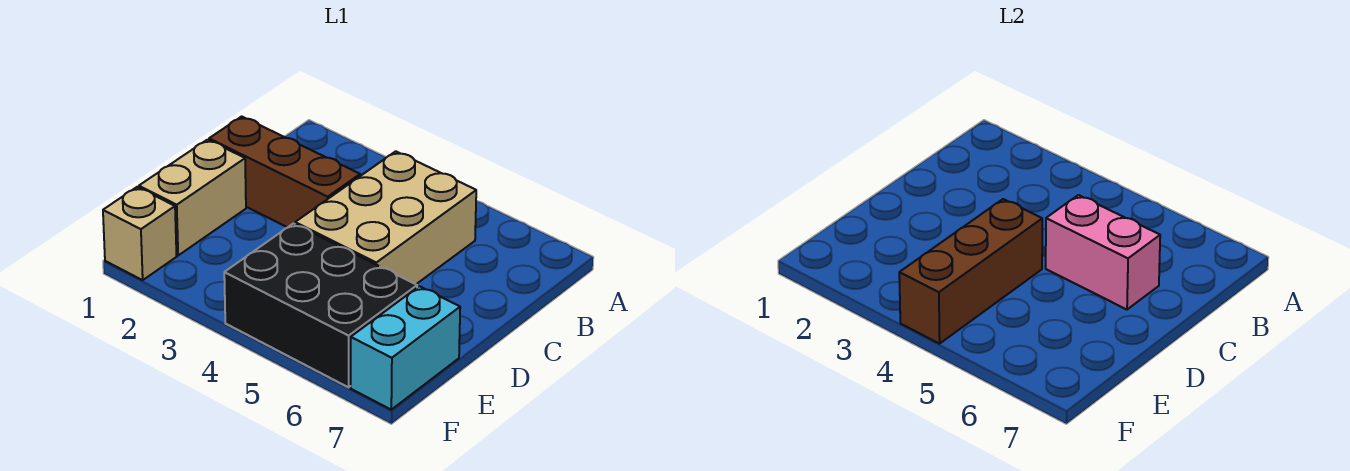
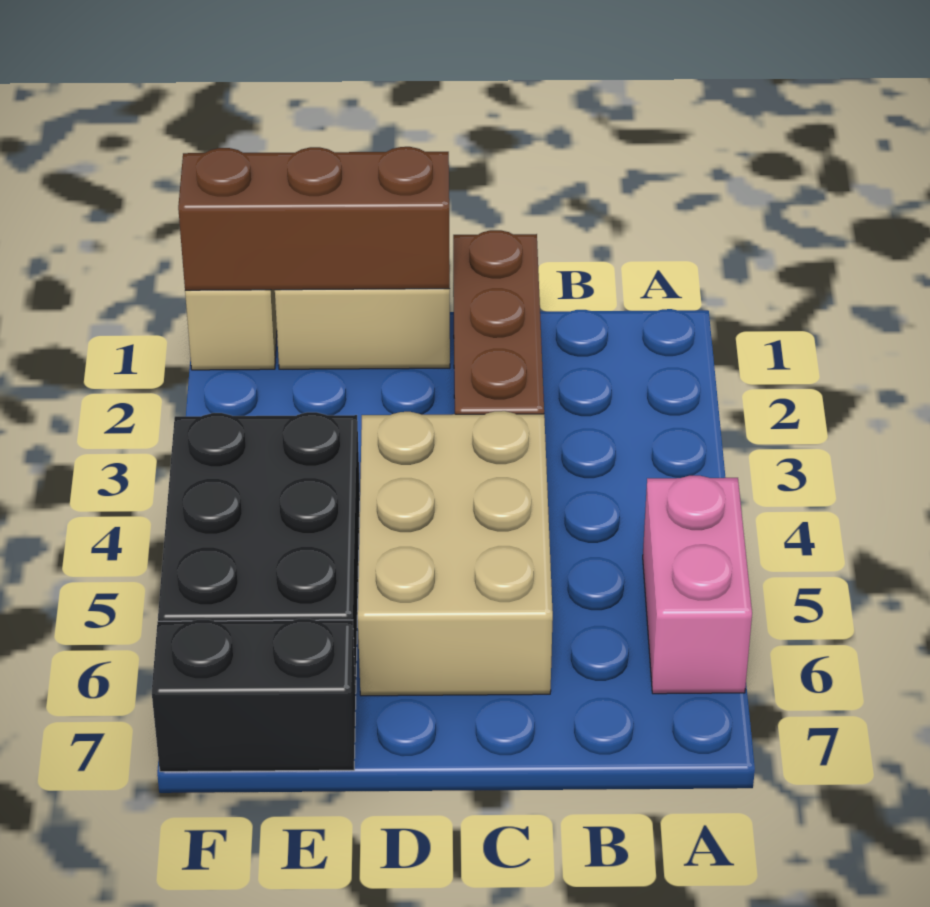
tan 2x3 brick [295,151,476,284] -> tan 2x3 brick turned to [358,411,553,696]
pink 1x2 brick [1046,195,1160,310] -> pink 1x2 brick moved to [643,476,752,694]
brown 1x3 brick [899,199,1042,344] -> brown 1x3 brick moved to [178,147,450,290]
cyan 1x2 brick [351,286,460,410] -> black 1x2 brick [152,619,356,772]

